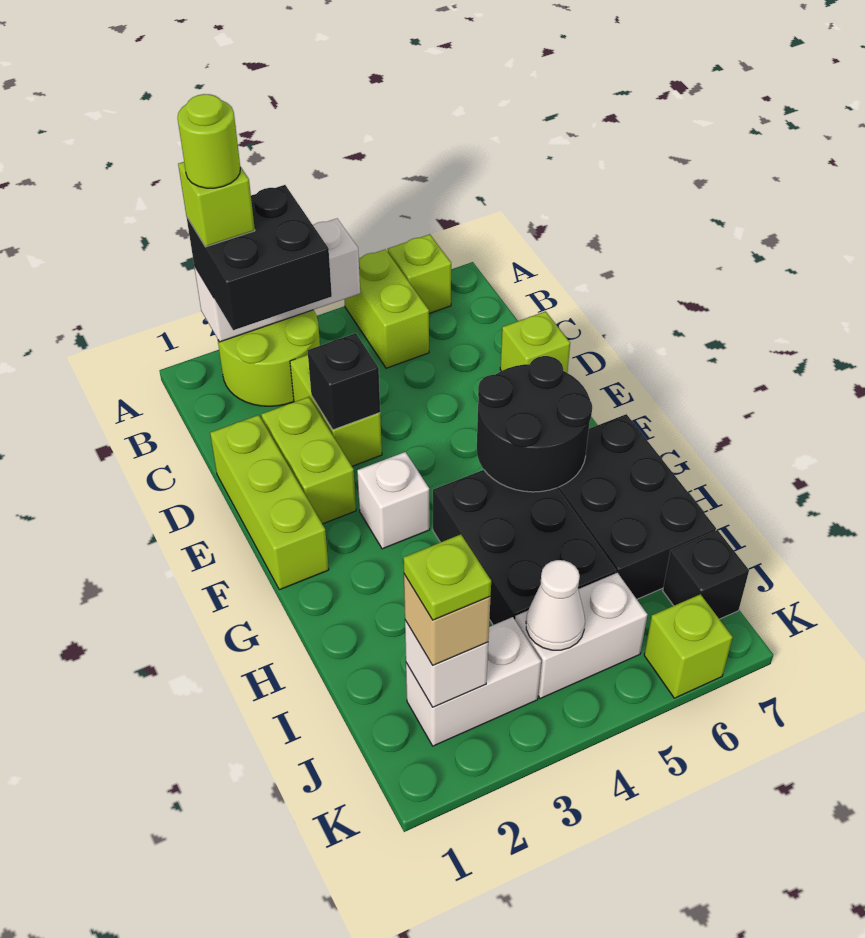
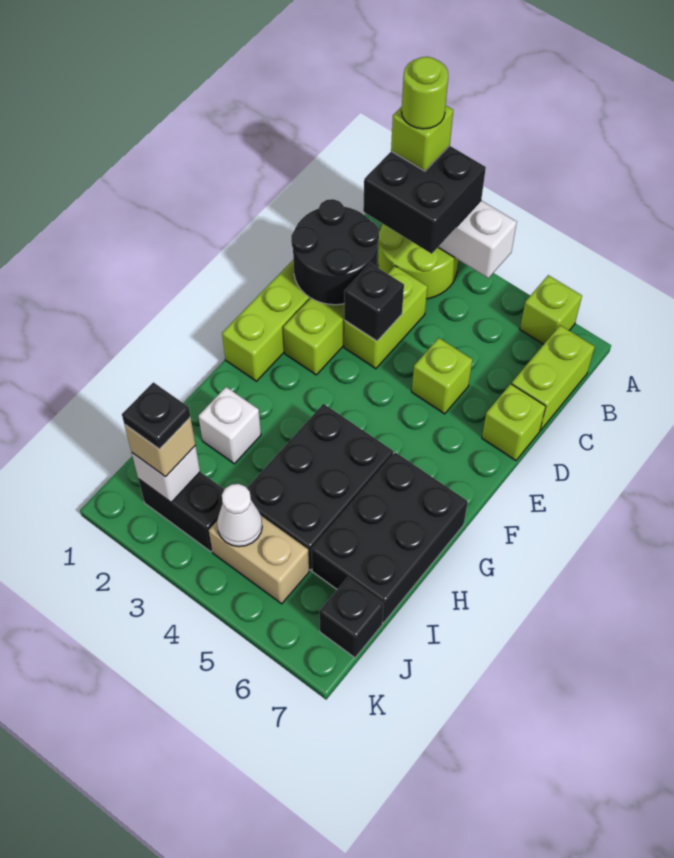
lime 1x2 brick [344,249,429,368] -> lime 1x2 brick moved to [512,325,595,430]
white 1x1 brick [357,452,430,549] -> white 1x1 brick moved to [199,387,261,464]
black 2x2 round brick [477,356,592,492] -> black 2x2 round brick moved to [291,199,379,305]
white 1x2 brick [406,617,541,746] -> black 1x2 brick [138,472,224,552]
lime 1x1 plate [404,534,491,620] -> black 1x1 plate [122,382,190,449]
white 1x2 brick [515,573,647,699] -> tan 1x2 brick [209,516,309,604]
lime 1x1 brick [644,594,733,698] -> lime 1x1 brick moved to [412,338,473,414]

